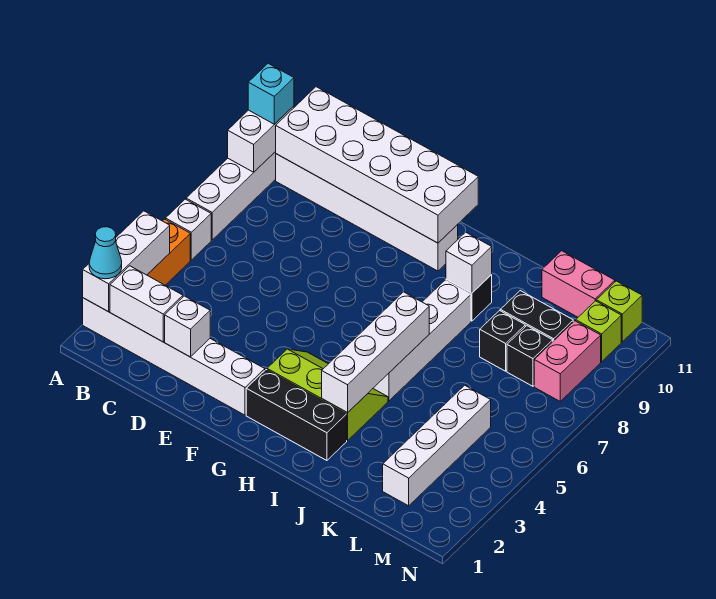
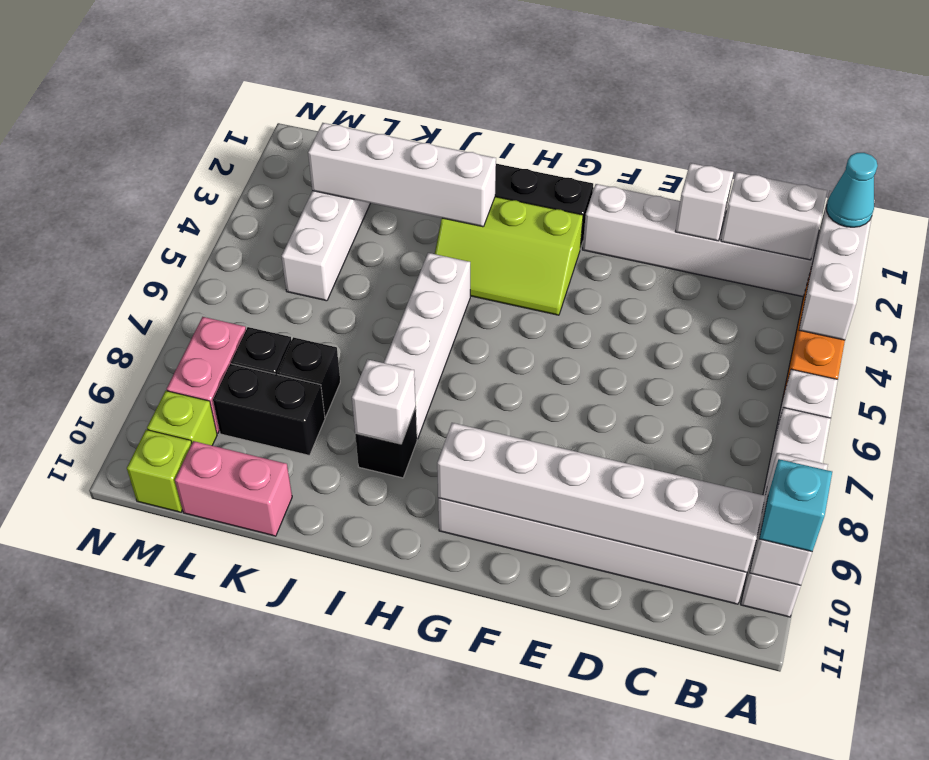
white 2x6 brick [275,87,478,243] -> white 1x6 brick [437,423,765,572]
white 1x4 brick [322,292,429,413] -> white 1x4 brick turned to [308,123,496,227]

